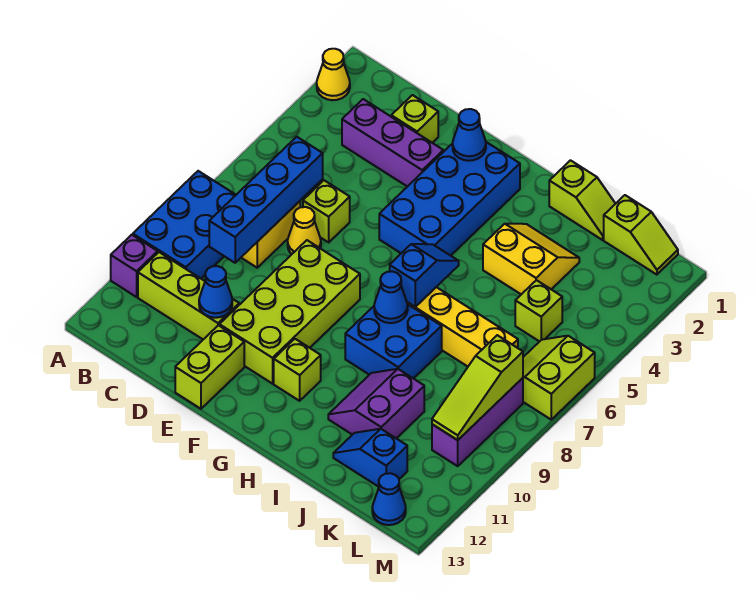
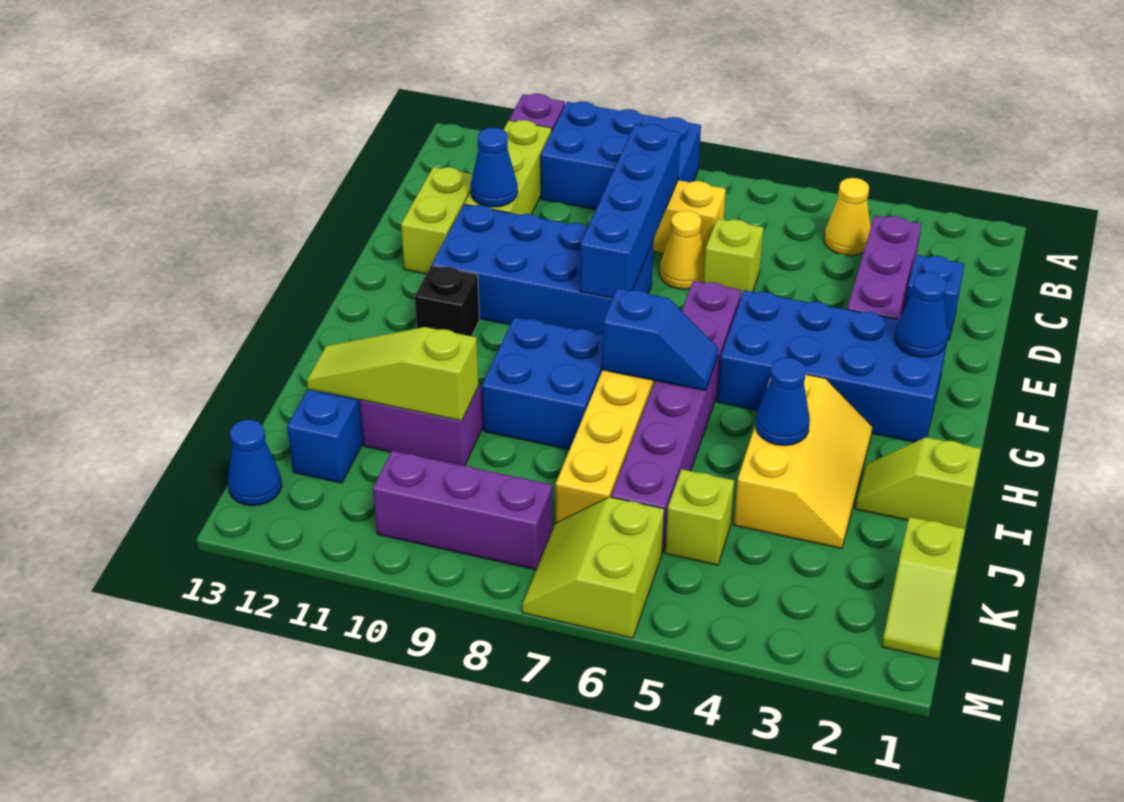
yellow 1x1 cone [317,49,350,100] -> yellow 1x1 cone moved to [824,178,871,255]
blue 1x4 brick [209,137,323,263] -> blue 1x4 brick turned to [580,124,681,298]
lime 1x1 brick [391,95,438,143] -> blue 1x1 brick [904,255,965,340]
lime 2x4 brick [219,240,360,384] -> blue 2x4 brick [432,204,654,335]
lime 1x2 brick [175,325,244,409] -> lime 1x2 brick turned to [401,167,473,274]
none -> purple 1x6 brick [611,281,741,553]
lime 1x1 brick [274,339,321,401] -> black 1x1 brick [415,266,479,336]
blue 1x1 cone [374,271,408,323] -> blue 1x1 cone moved to [756,358,810,446]
lime 1x2 slope [549,160,615,240] -> lime 1x2 slope turned to [855,437,981,528]
yellow 2x2 slope [483,224,579,294] -> yellow 2x3 slope [734,374,873,548]
lime 2x2 slope [523,336,595,419] -> lime 2x2 slope turned to [522,497,664,638]
lime 1x3 slope [432,335,523,440] -> lime 1x3 slope moved to [307,327,478,421]

